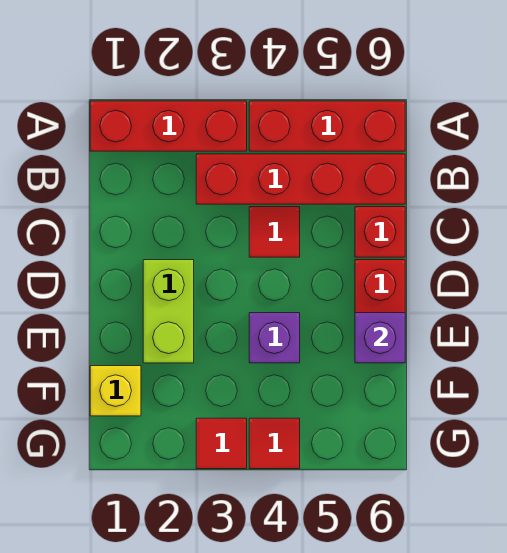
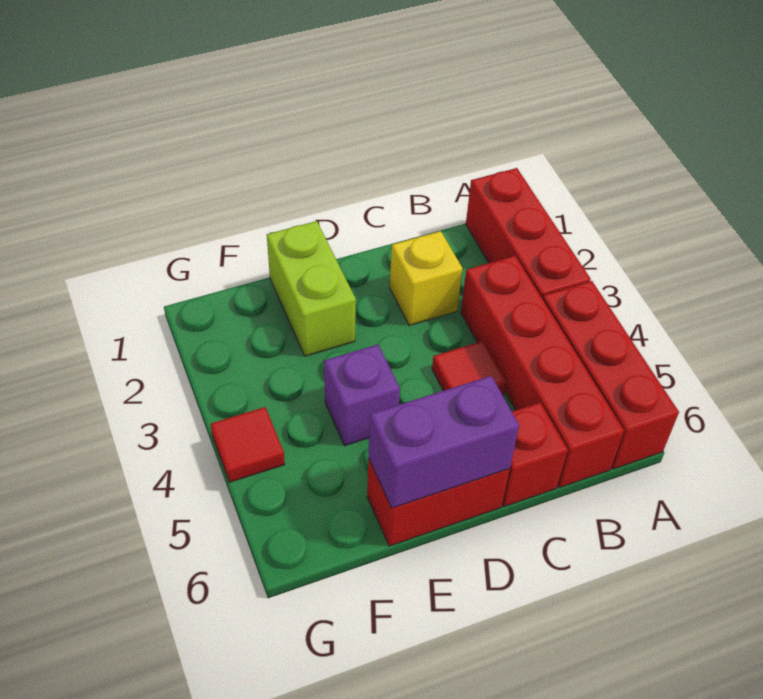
lime 1x2 brick [143,260,194,363] -> lime 1x2 brick turned to [267,221,356,356]
purple 1x1 brick [355,313,405,363] -> purple 1x2 brick [369,376,519,508]
yellow 1x1 brick [90,366,141,416] -> yellow 1x1 brick moved to [390,231,463,325]
red 1x1 tile [196,418,247,469] -> none

